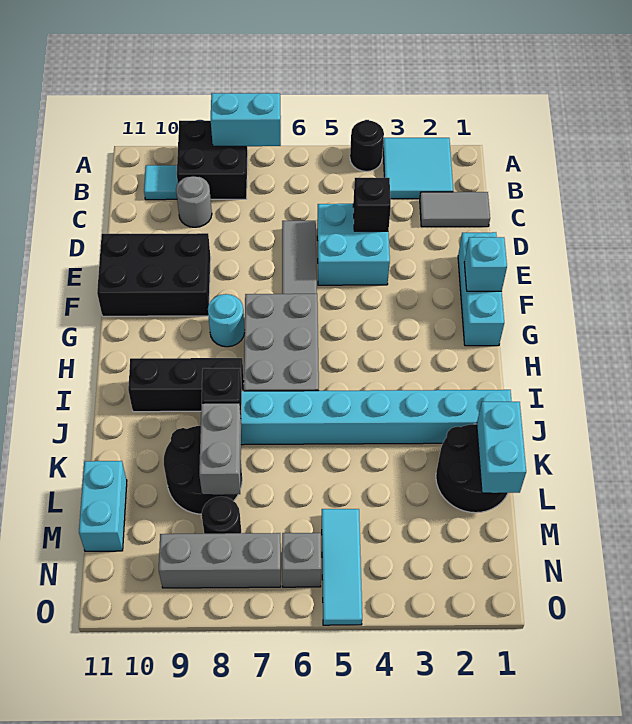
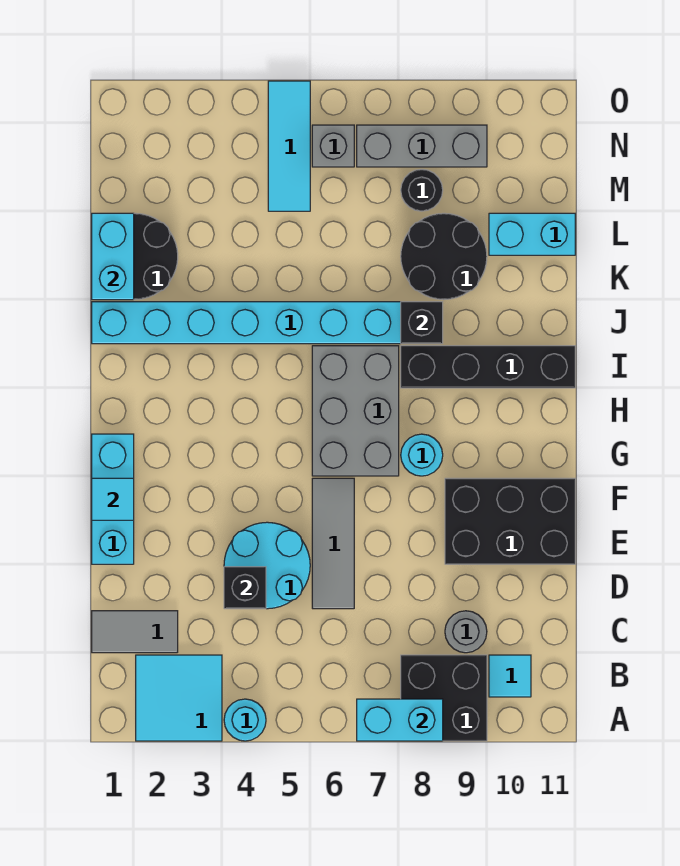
black 1x1 round brick [350,120,384,171] -> cyan 1x1 round brick [224,699,266,741]
cyan 2x2 brick [317,204,390,285] -> cyan 2x2 round brick [224,522,310,609]
cyan 1x1 brick [464,237,507,291] -> cyan 1x1 tile [92,478,134,520]
black 1x3 brick [128,358,244,412] -> black 1x4 brick [401,346,575,388]
grey 1x2 brick [199,403,241,495] -> none
cyan 1x2 brick [79,461,127,551] -> cyan 1x2 brick turned to [489,213,575,255]

